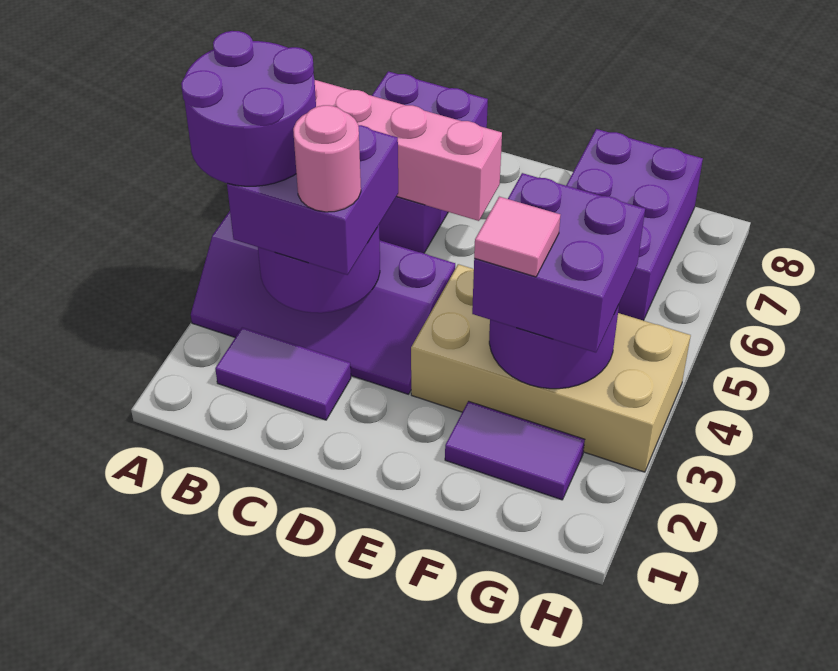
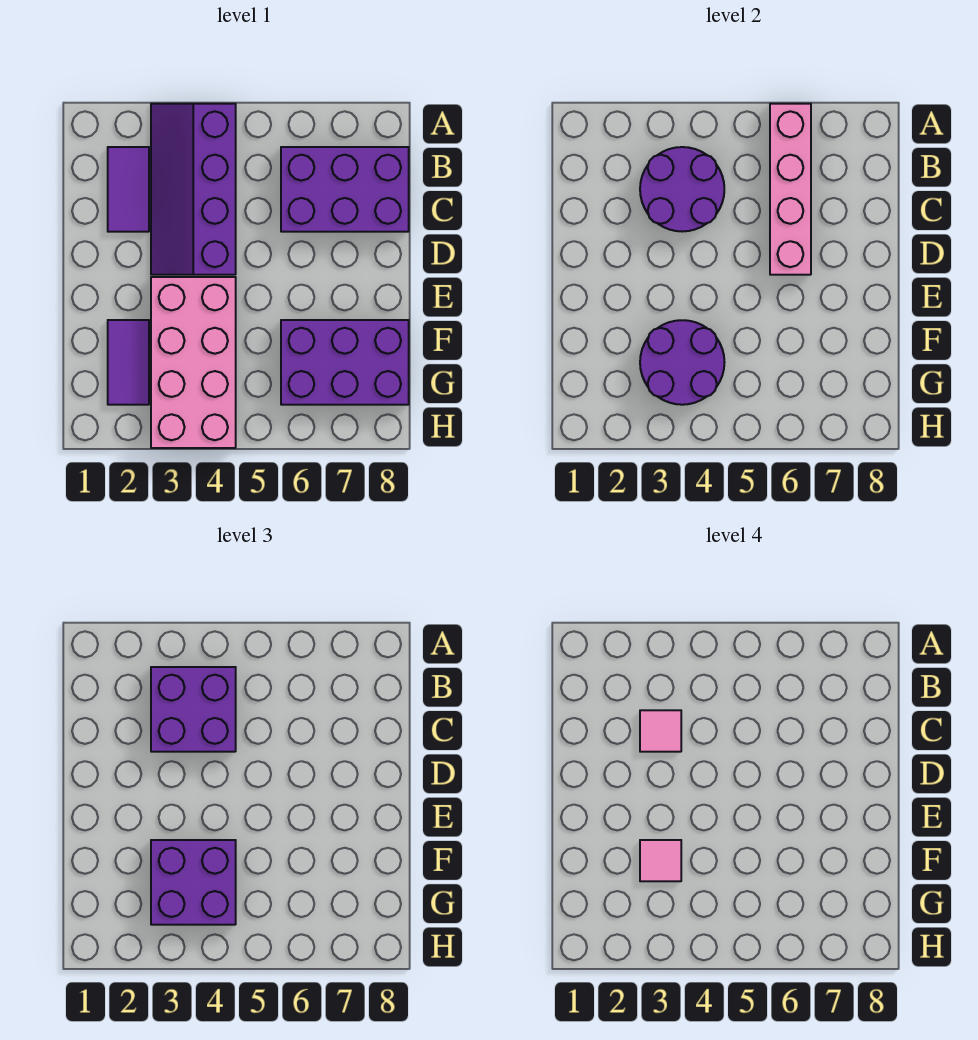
purple 2x2 round brick [181,31,316,186] -> none
pink 1x1 round brick [293,105,361,212] -> pink 1x1 tile [640,710,681,752]
tan 2x4 brick [411,264,691,472] -> pink 2x4 brick [151,277,236,448]

